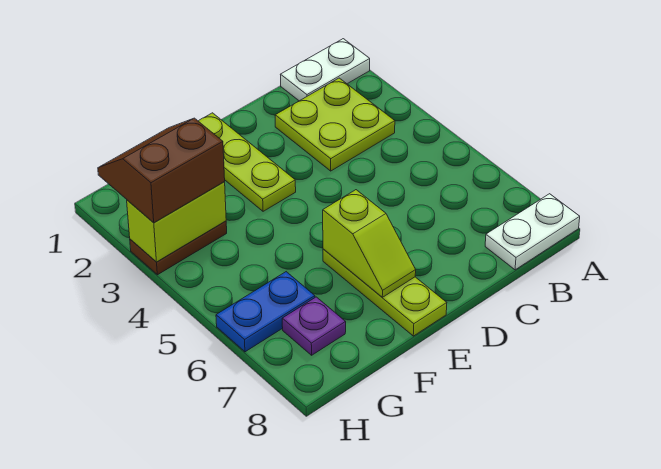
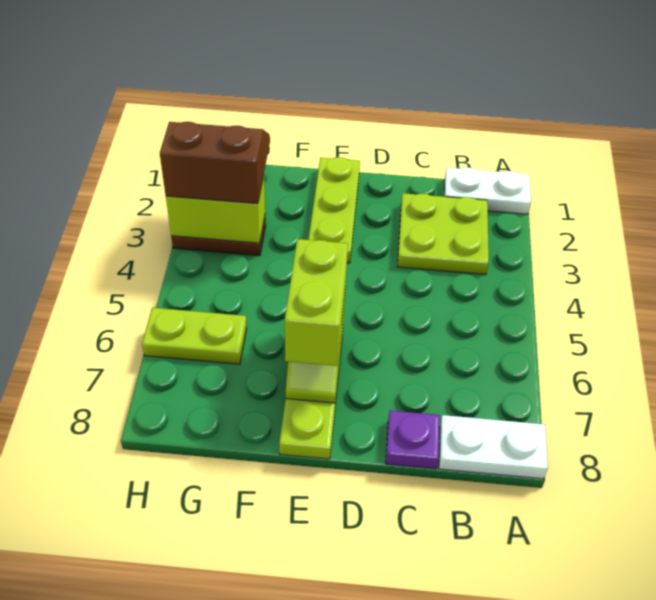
none -> lime 1x2 brick [285,239,348,366]
blue 1x2 plate [216,272,315,352] -> lime 1x2 plate [142,308,247,364]
purple 1x1 plate [282,297,346,355] -> purple 1x1 plate moved to [386,410,440,469]

